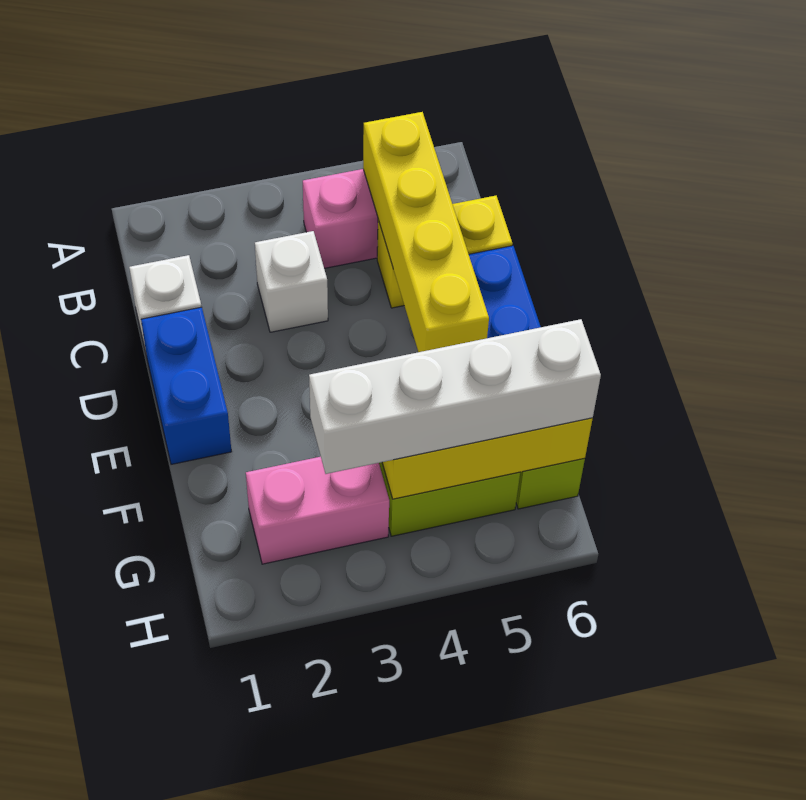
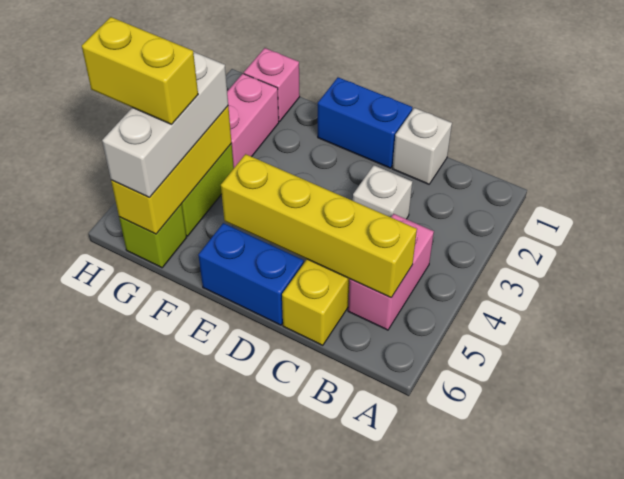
none -> pink 1x1 brick [244,48,300,122]
white 1x4 brick [309,319,601,474] -> white 1x3 brick [102,52,228,197]
none -> yellow 1x2 brick [82,17,198,124]

